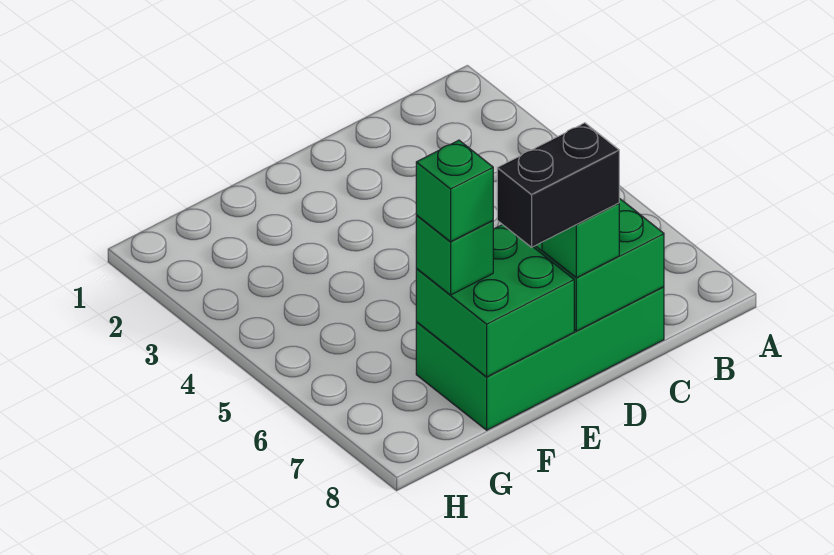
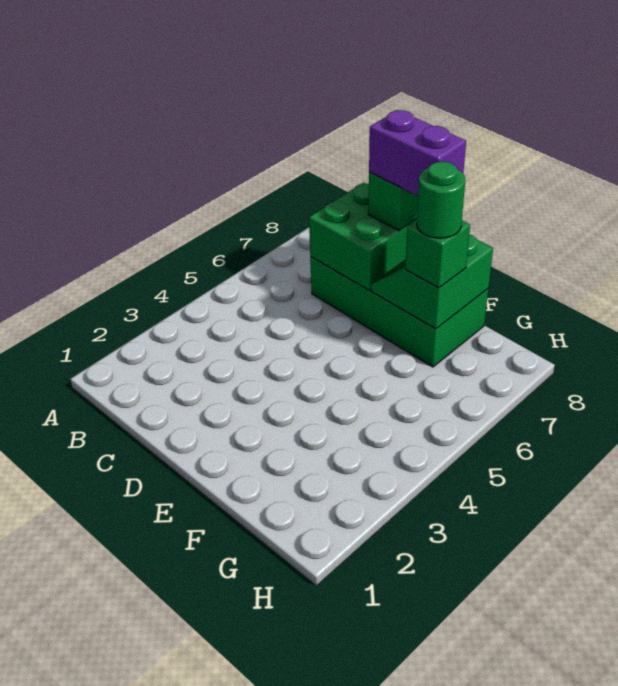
black 1x2 brick [497,123,619,247] -> purple 1x2 brick [369,110,466,196]
green 2x2 brick [416,225,574,377] -> green 2x2 slope [371,234,493,329]
green 1x1 brick [416,140,493,242] -> green 1x1 round brick [417,162,465,238]

